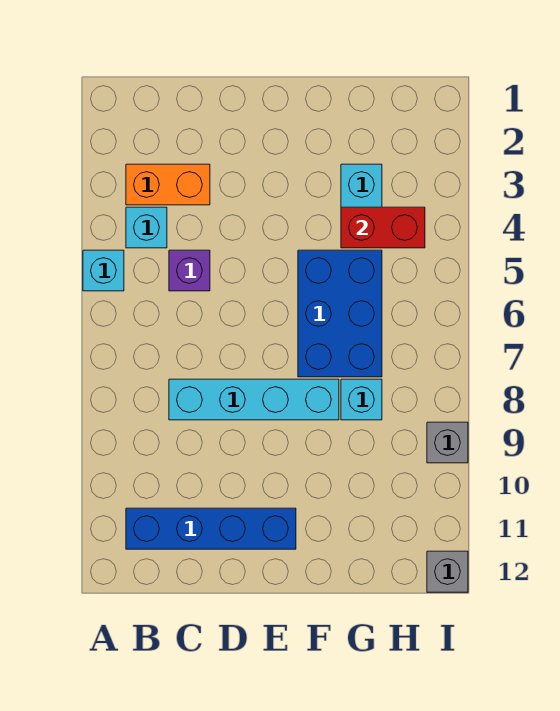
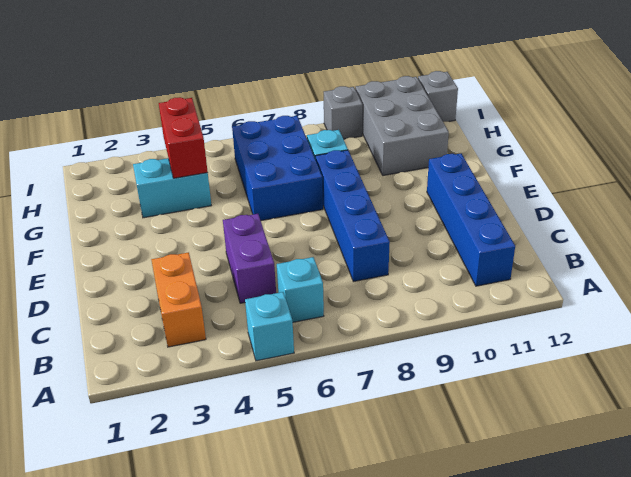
cyan 1x1 brick [126,207,167,248] -> cyan 1x1 brick moved to [277,257,324,322]
purple 1x1 brick [169,250,210,291] -> purple 1x2 brick [223,214,276,303]
cyan 1x4 brick [169,379,339,420] -> blue 1x4 brick [316,150,390,282]
blue 2x3 brick [298,250,382,377] -> blue 2x3 brick turned to [232,116,323,221]
none -> grey 2x3 brick [355,76,449,175]

